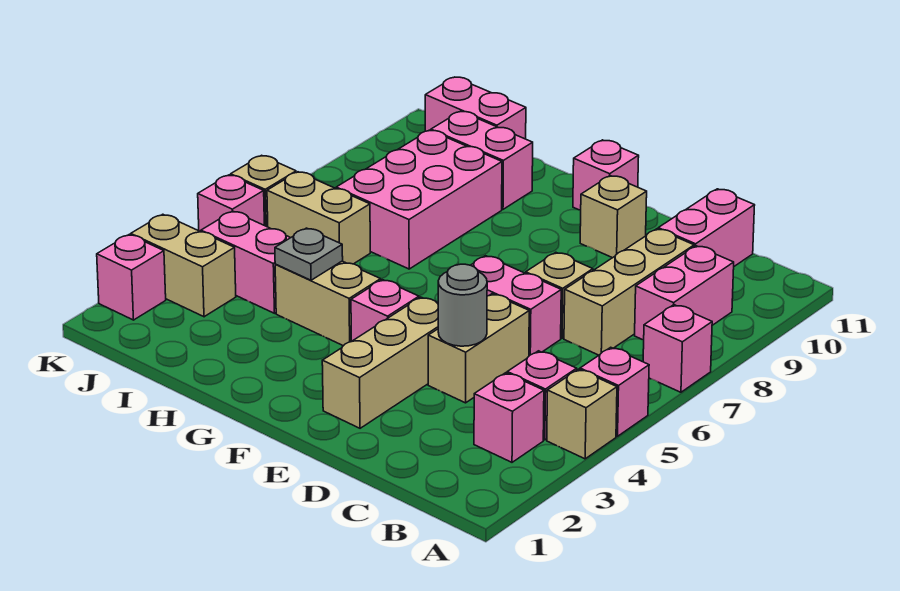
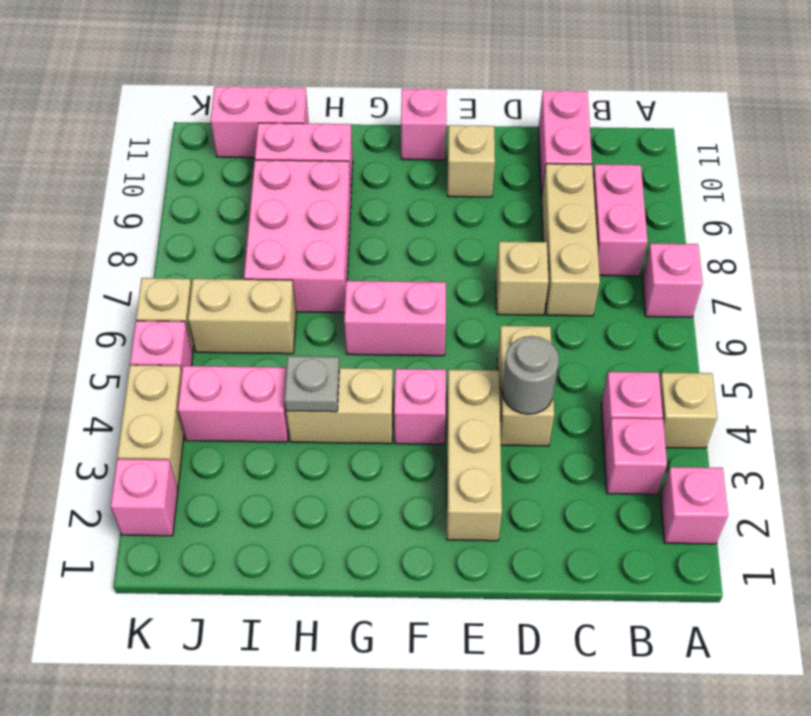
pink 1x1 brick [580,347,649,436] -> pink 1x1 brick moved to [660,467,728,544]
pink 1x2 brick [471,256,561,356] -> pink 1x2 brick moved to [344,281,446,356]
tan 1x2 brick [131,214,236,317] -> tan 1x2 brick turned to [117,365,184,487]

